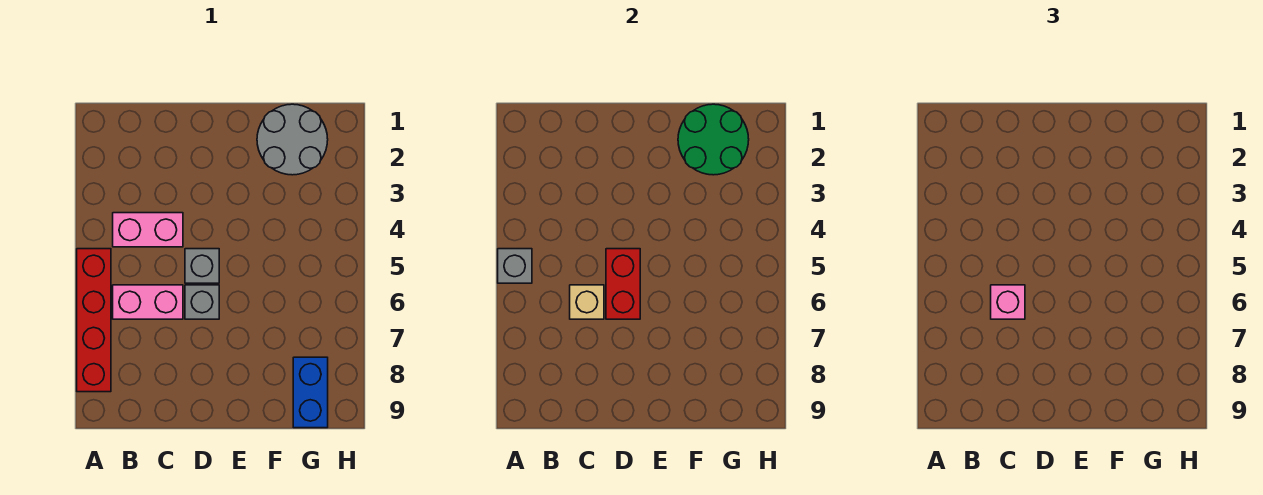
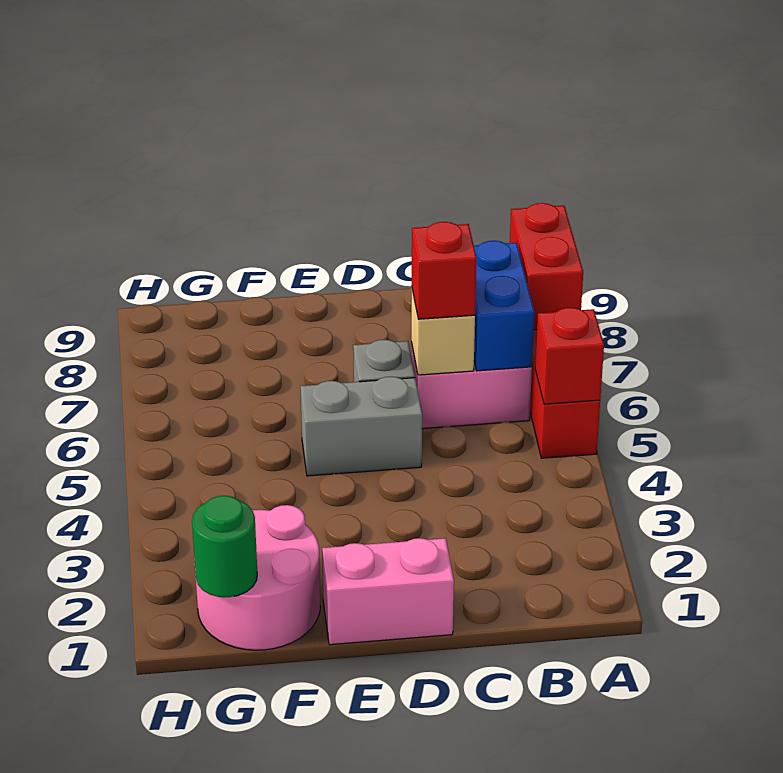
grey 1x1 brick [498,249,532,283] -> red 1x1 brick [535,308,604,404]
pink 1x2 brick [113,213,183,247] -> pink 1x2 brick moved to [322,538,454,645]
pink 1x1 brick [991,285,1025,319] -> red 1x1 brick [412,222,477,319]
grey 1x1 brick [185,249,219,283] -> grey 1x2 brick [300,376,422,476]
red 1x2 brick [606,249,640,319] -> red 1x2 brick moved to [510,203,583,330]
grey 2x2 round brick [257,104,328,175] -> pink 2x2 round brick [194,505,320,650]
green 2x2 round brick [678,104,749,175] -> green 1x1 round brick [192,496,257,597]
blue 1x2 brick [293,357,328,428] -> blue 1x2 brick moved to [474,241,534,371]

